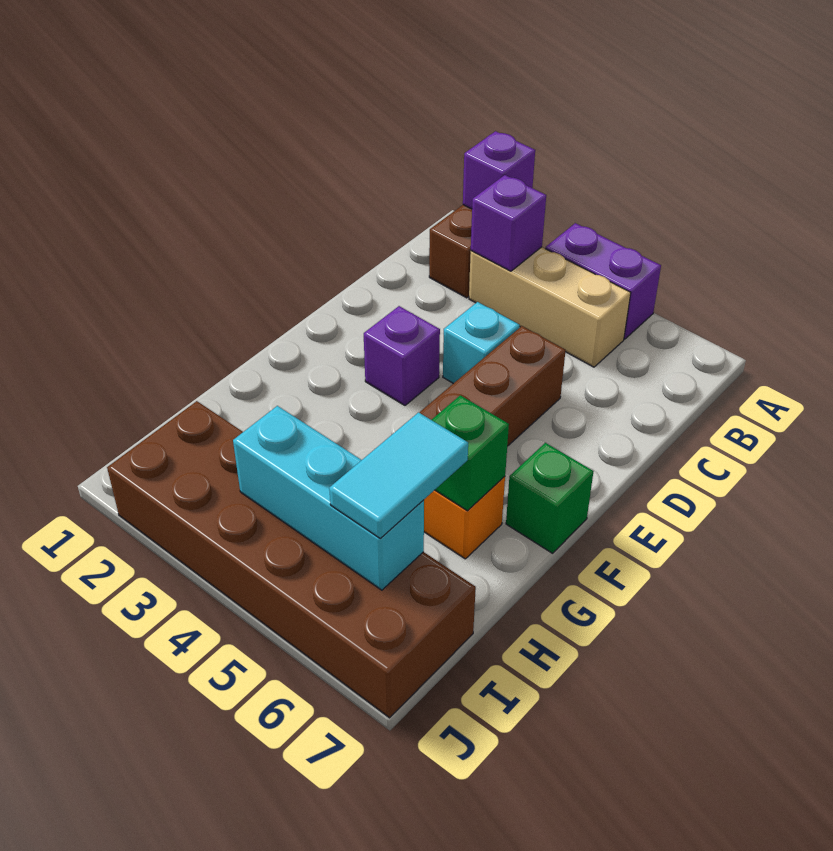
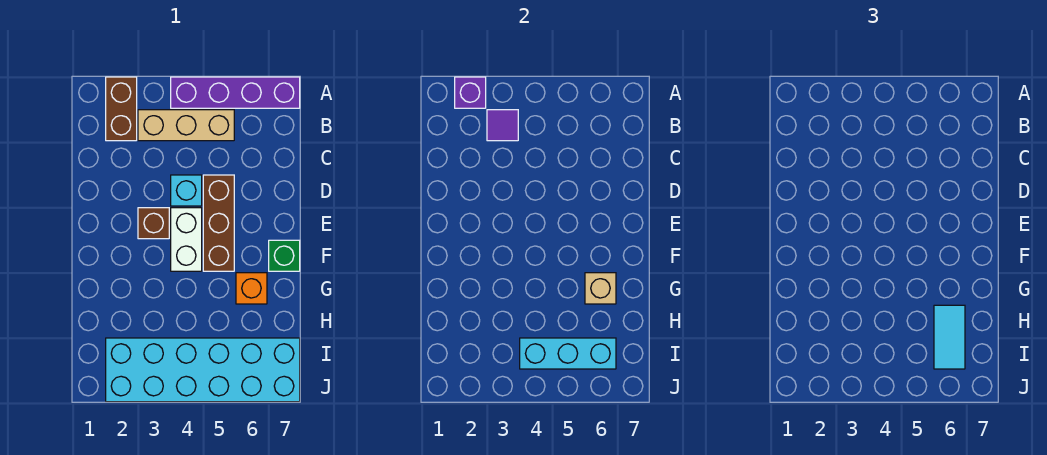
purple 1x2 brick [545,223,661,339] -> purple 1x4 brick [171,77,300,108]
purple 1x1 brick [471,175,546,271] -> purple 1x1 tile [487,110,518,141]
purple 1x1 brick [364,306,440,405] -> brown 1x1 brick [138,208,169,239]
none -> white 1x2 brick [171,208,202,271]
green 1x1 brick [432,395,509,511] -> tan 1x1 brick [585,273,616,304]
brown 2x6 brick [107,401,476,718] -> cyan 2x6 brick [106,338,300,402]

